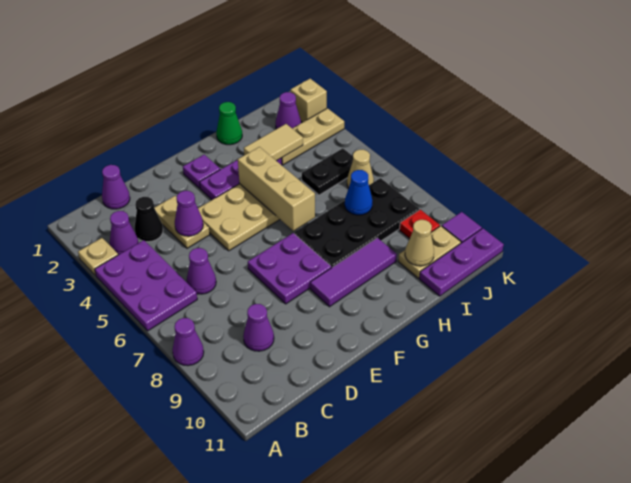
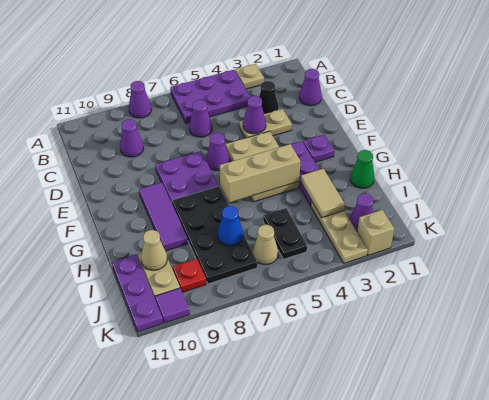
purple 1x1 cone [110,211,138,255] -> purple 1x1 cone moved to [206,133,230,171]

